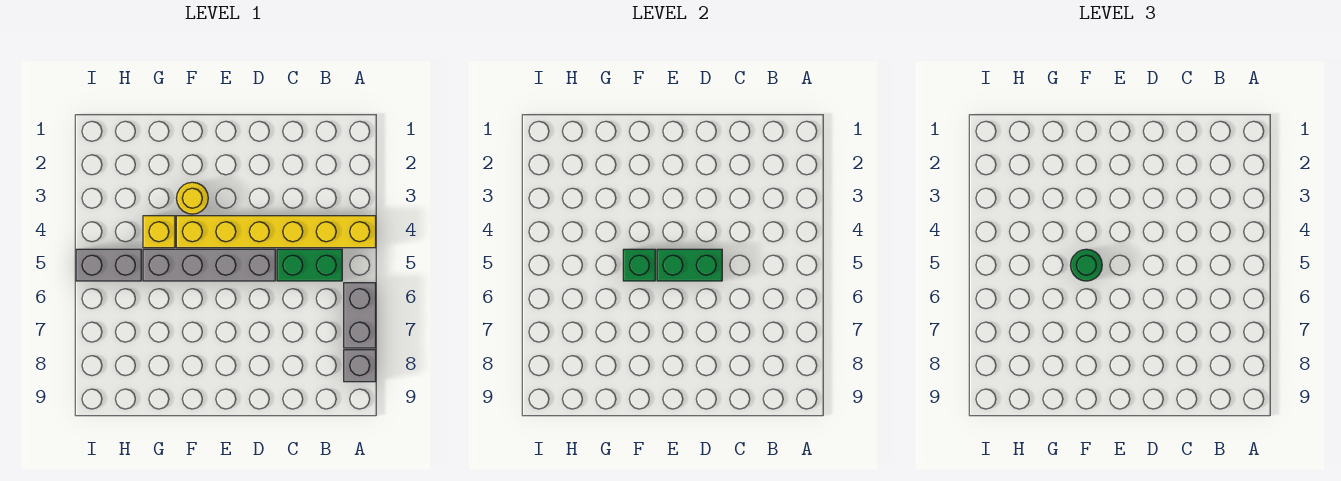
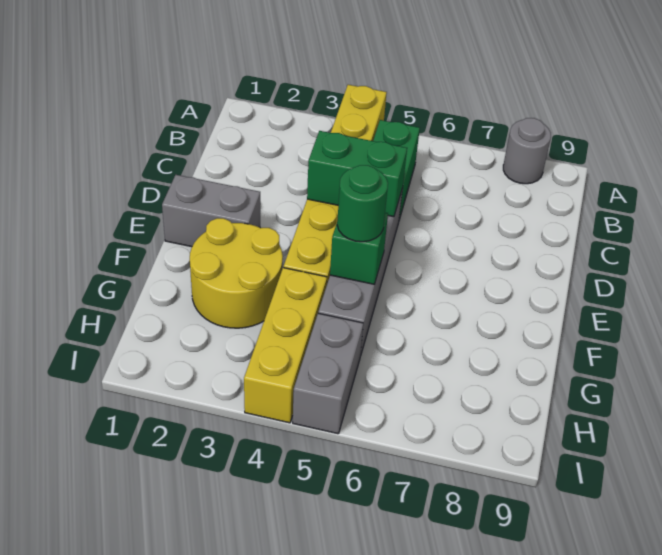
grey 1x2 brick [344,283,376,348] -> grey 1x2 brick moved to [162,175,260,247]
grey 1x1 brick [344,350,376,382] -> grey 1x1 round brick [503,118,551,184]
green 1x2 brick [657,249,722,281] -> green 1x2 brick turned to [307,131,407,217]
yellow 1x1 round brick [176,182,208,214] -> yellow 2x2 round brick [190,218,283,328]
yellow 1x1 brick [143,216,175,248] -> yellow 1x3 brick [244,268,327,423]

